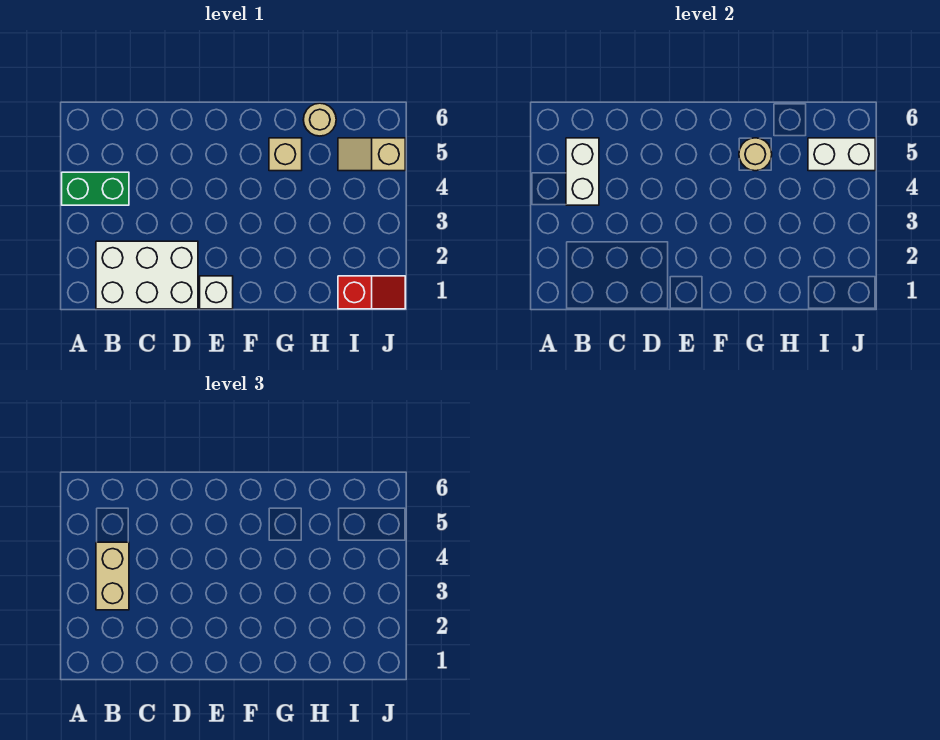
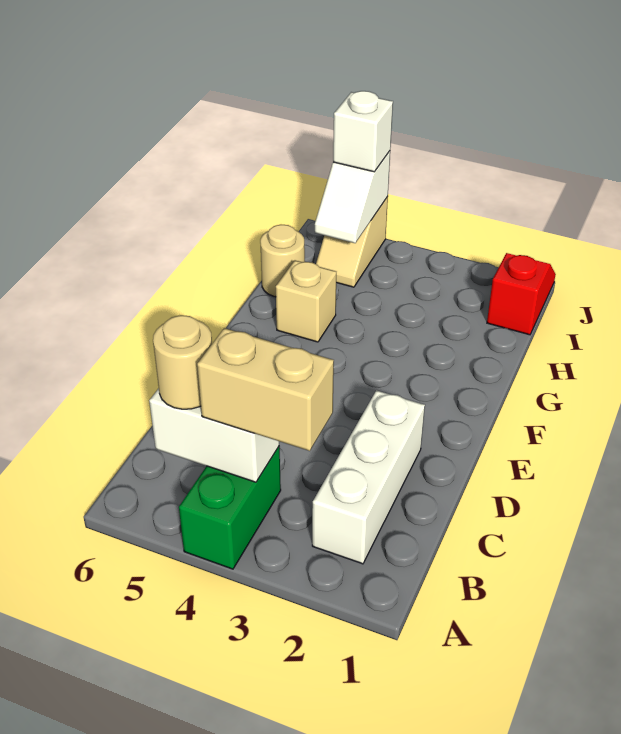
white 2x3 brick [96,241,198,309] -> white 1x3 brick [312,390,425,564]
white 1x1 brick [200,276,233,309] -> white 1x1 brick moved to [333,91,393,172]
tan 1x1 round brick [739,138,772,171] -> tan 1x1 round brick moved to [153,315,212,409]
white 1x2 brick [808,138,875,171] -> white 1x2 slope [315,151,390,243]

